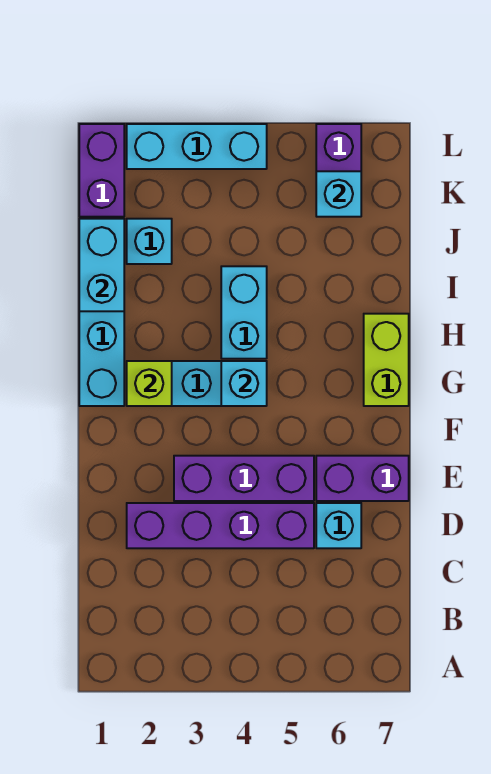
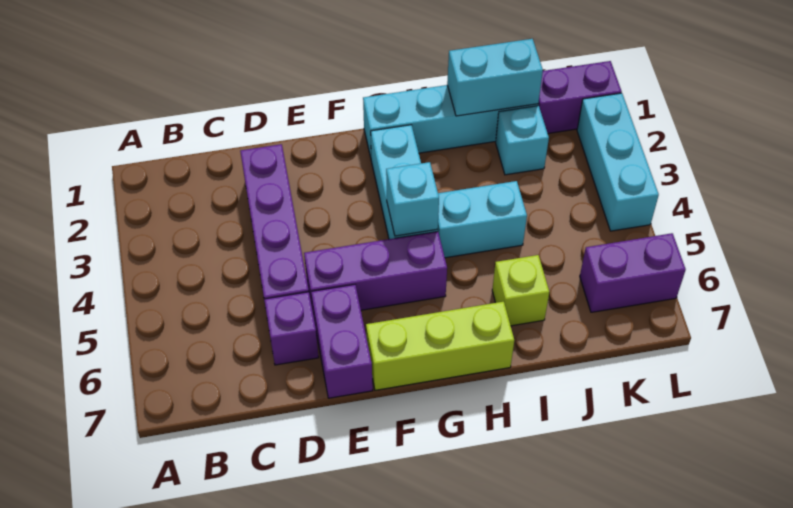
cyan 1x1 brick [316,503,361,548] -> purple 1x1 brick [264,292,319,365]
purple 1x3 brick [174,456,314,501] -> purple 1x3 brick turned to [304,232,447,316]
lime 1x1 brick [127,361,172,406] -> lime 1x1 brick moved to [492,255,549,326]
lime 1x2 brick [364,314,409,406] -> lime 1x3 brick [366,302,514,390]
cyan 1x1 brick [316,171,361,217] -> none

